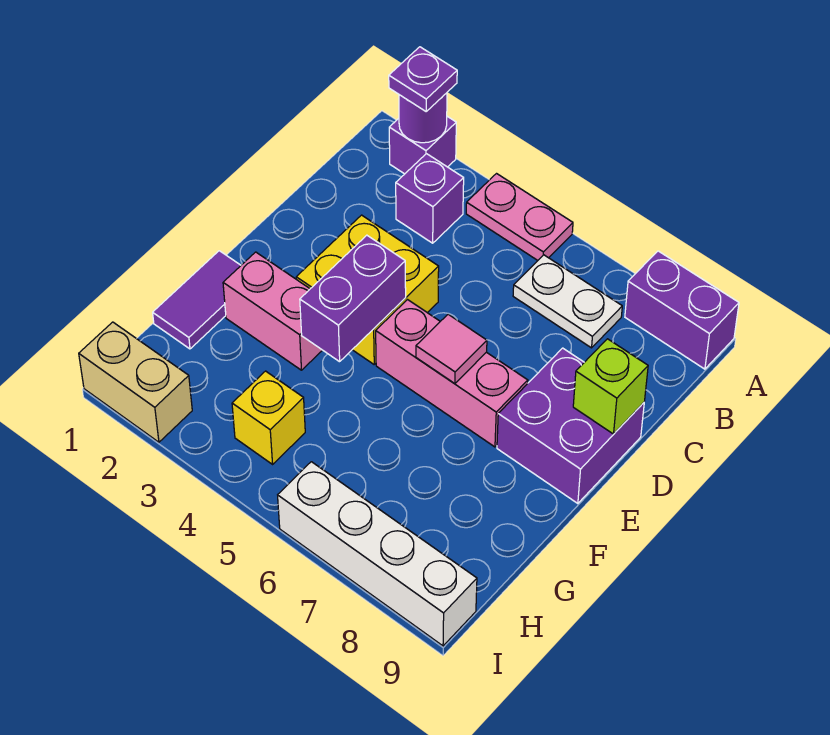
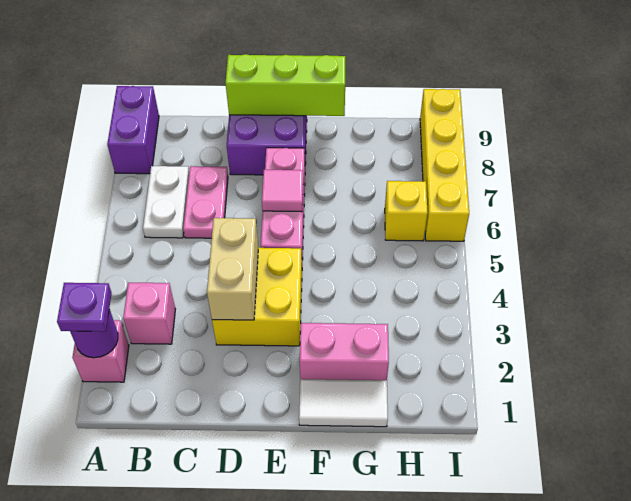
purple 1x1 brick [389,116,456,174] -> pink 1x1 brick [72,320,129,382]
pink 1x2 plate [466,174,573,260] -> pink 1x2 plate moved to [183,166,228,238]
purple 1x1 brick [396,154,464,243] -> pink 1x1 brick [123,283,175,344]
lime 1x1 brick [573,339,648,434] -> lime 1x3 brick [225,54,345,116]
purple 1x2 brick [300,235,406,362] -> none
purple 1x2 tile [153,251,241,349] -> white 1x2 tile [299,379,388,427]
pink 1x2 brick [223,252,322,370] -> pink 1x2 brick turned to [300,323,389,380]
yellow 1x1 brick [232,371,305,464] -> yellow 1x1 brick moved to [385,181,428,241]
tan 1x2 brick [79,322,192,442] -> tan 1x2 brick moved to [207,218,258,320]
white 1x4 brick [278,462,477,646] -> yellow 1x4 brick [420,89,469,241]

